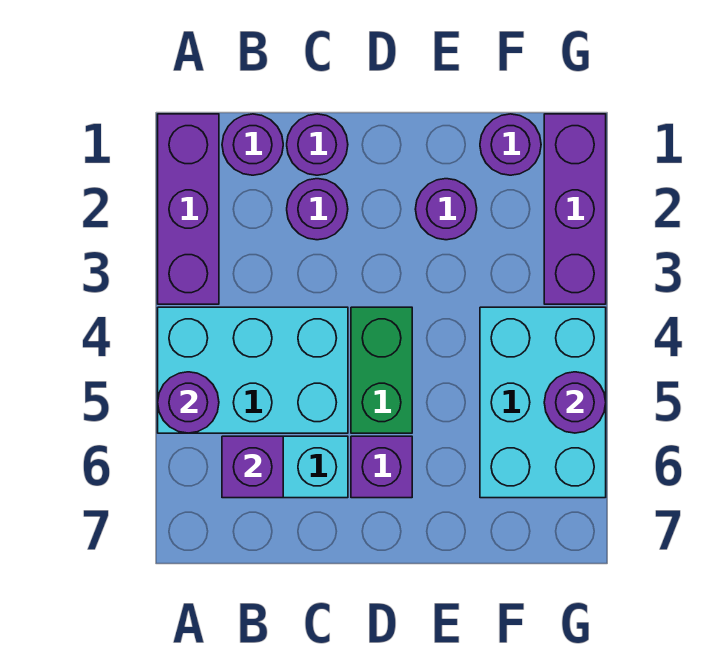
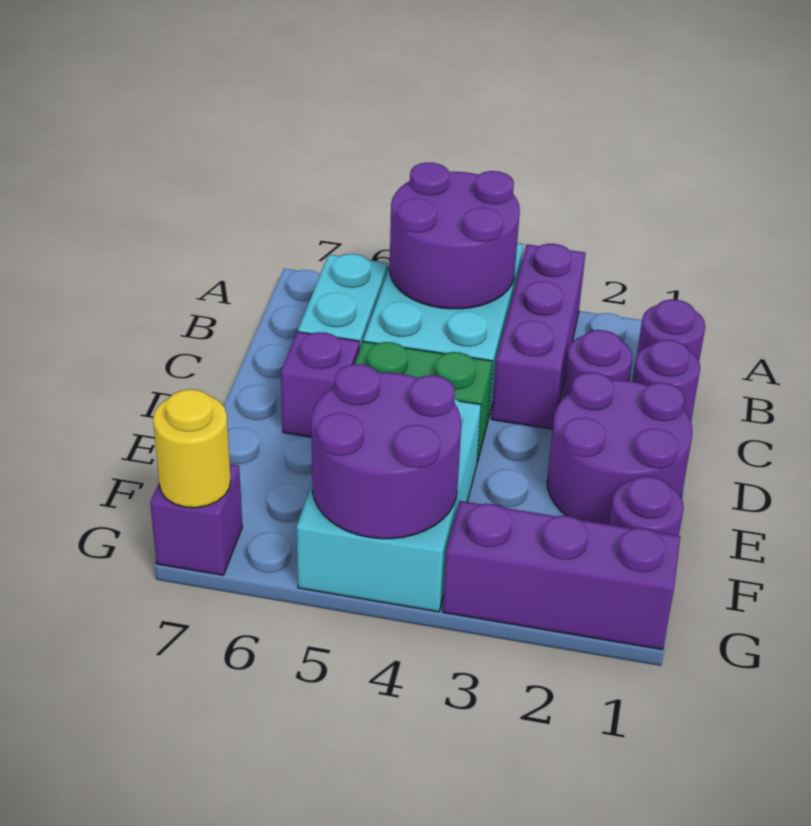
purple 1x3 brick [158,114,219,304] -> purple 1x3 brick turned to [492,244,585,429]
purple 1x1 round brick [158,372,219,433] -> purple 2x2 round brick [390,163,520,309]
purple 1x1 brick [222,436,283,498] -> purple 1x1 brick moved to [150,464,242,575]
purple 1x1 round brick [415,179,477,240] -> purple 2x2 round brick [547,372,692,525]
cyan 2x3 brick [480,307,606,498] -> cyan 2x3 brick turned to [297,399,481,612]
purple 1x1 round brick [544,372,606,433] -> purple 2x2 round brick [311,364,461,539]
none -> yellow 1x1 round brick [153,389,231,508]

